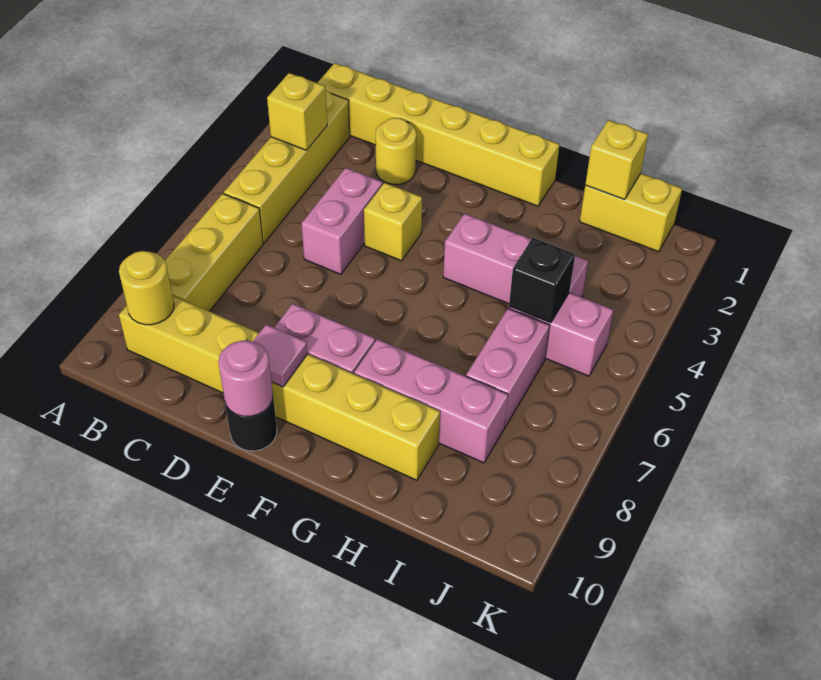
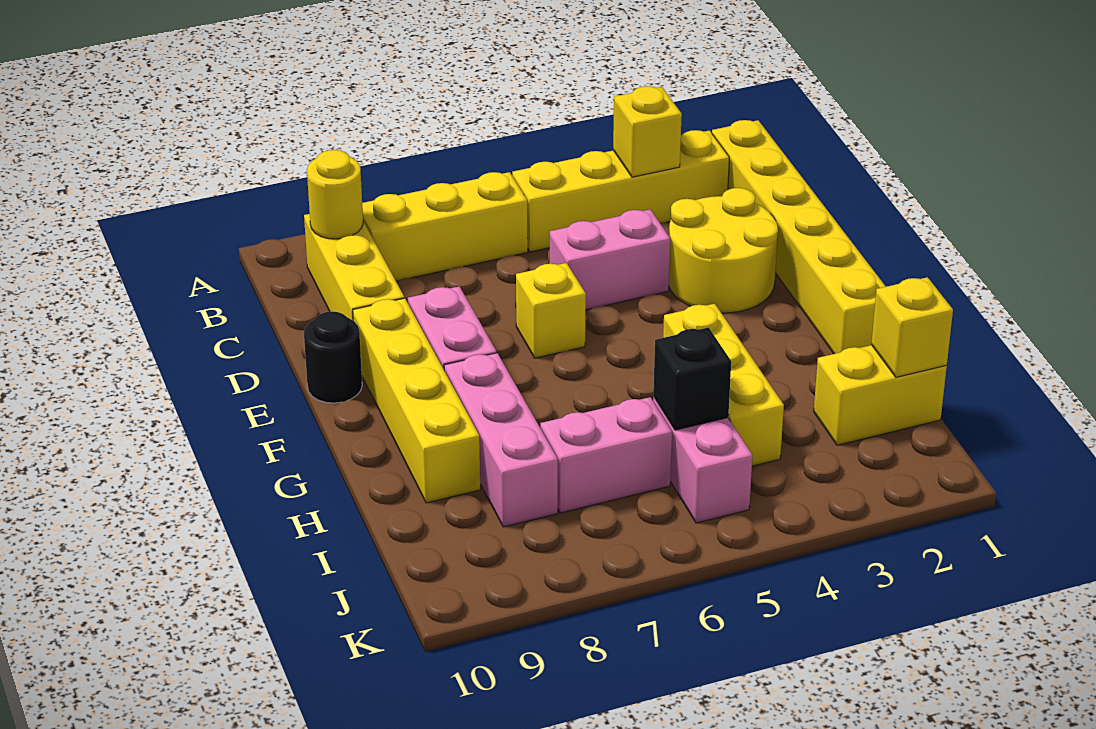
yellow 1x1 round brick [375,118,416,185] -> yellow 2x2 round brick [669,188,778,313]
yellow 1x1 brick [364,183,422,261] -> yellow 1x1 brick moved to [516,263,586,358]
pink 1x1 tile [253,324,308,387] -> none
pink 1x1 round brick [218,341,273,416] -> none
pink 1x3 brick [443,213,588,304] -> yellow 1x3 brick [663,304,784,466]
yellow 1x2 brick [580,173,682,252] -> yellow 1x2 brick turned to [814,345,947,445]

